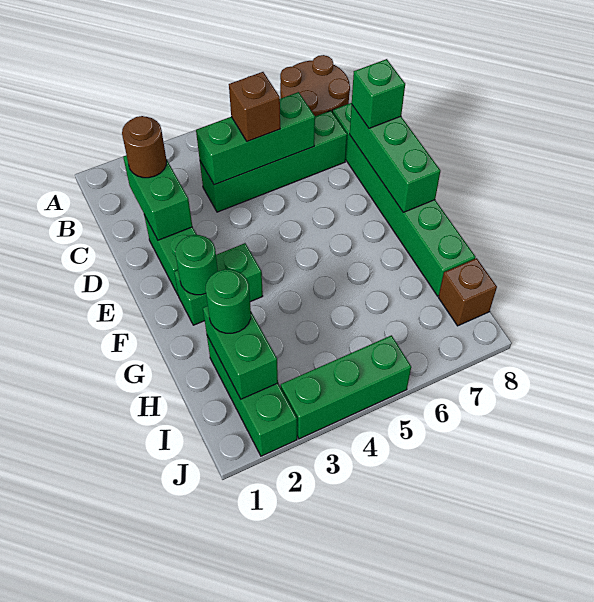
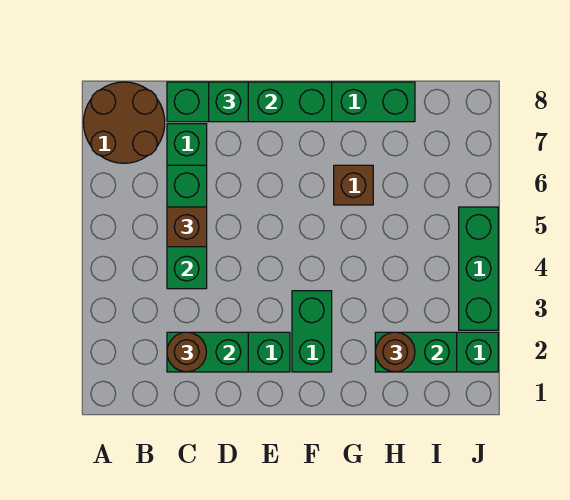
green 1x1 round brick [175,235,218,295] -> none
green 1x1 round brick [206,270,251,333] -> brown 1x1 round brick [375,332,415,372]
brown 1x1 brick [438,258,497,326] -> brown 1x1 brick moved to [334,165,373,205]

